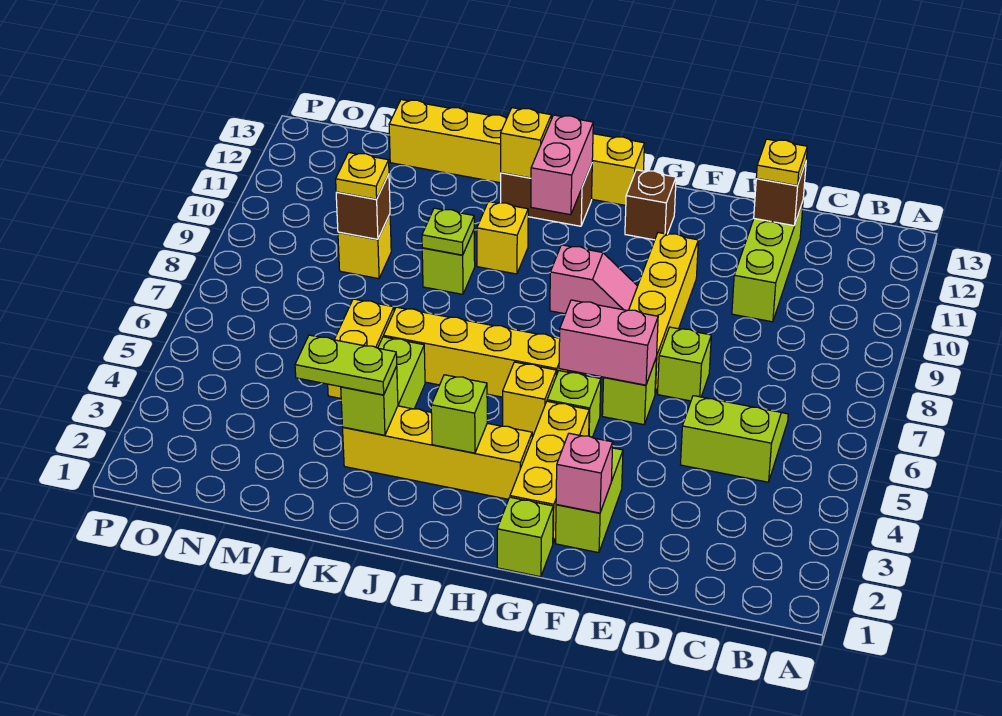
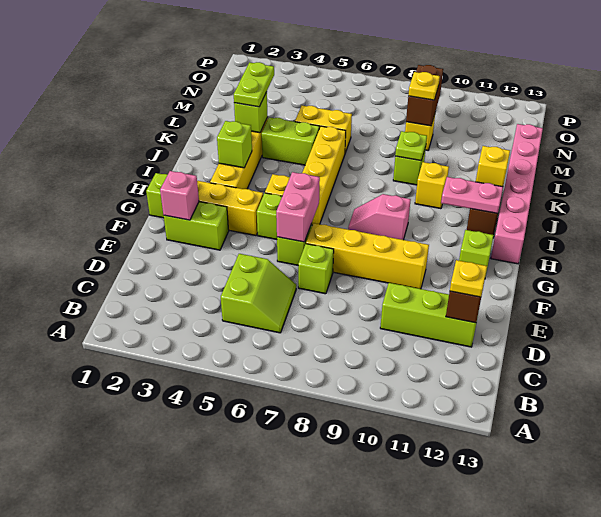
pink 1x2 slope [550,245,637,314] -> pink 1x2 slope turned to [348,194,411,240]
brown 1x1 brick [625,170,676,240] -> lime 1x1 brick [459,230,494,277]
yellow 1x6 brick [389,100,644,205] -> pink 1x6 brick [491,124,543,264]
pink 1x2 brick [531,115,593,215] -> pink 1x2 plate [441,177,503,213]
brown 1x1 brick [336,174,390,239] -> brown 1x2 brick [406,65,443,126]

